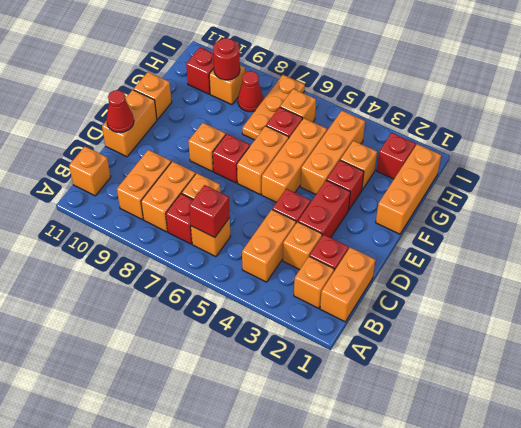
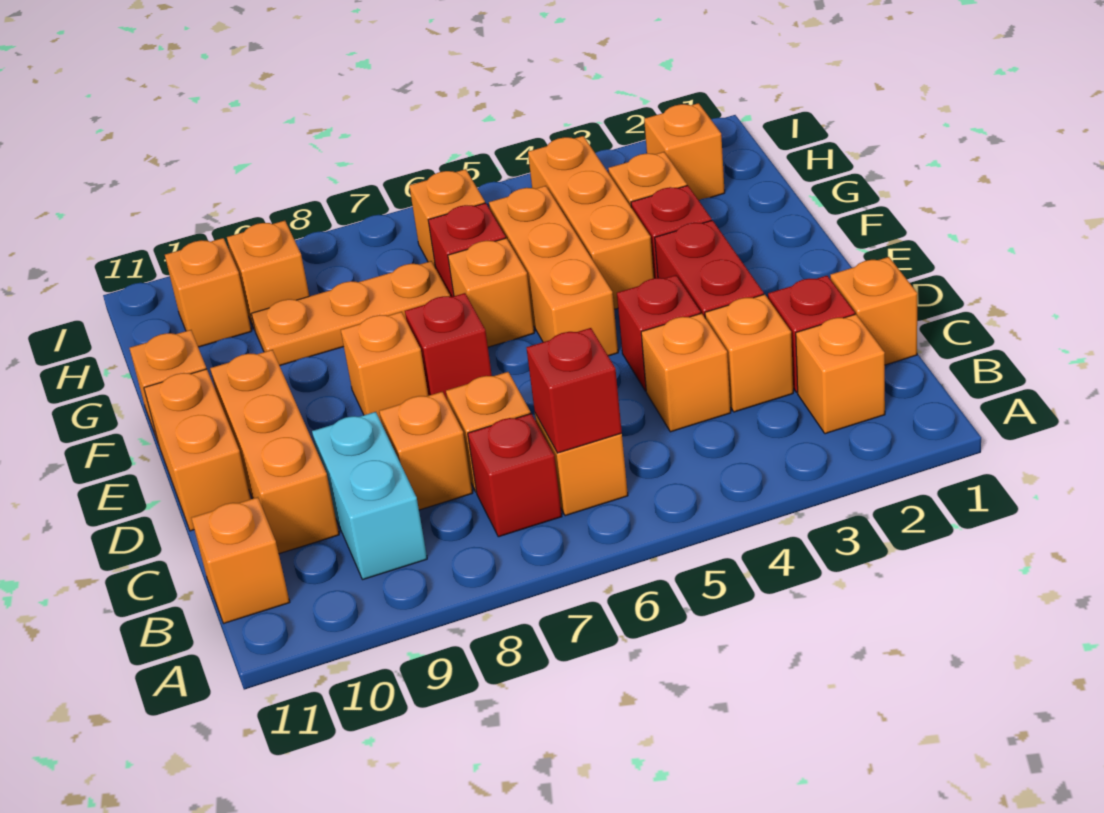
orange 1x2 brick [320,247,375,322] -> orange 1x1 brick [830,257,917,365]
orange 1x2 brick [242,210,296,282] -> orange 1x1 brick [641,313,731,432]
orange 1x2 brick [141,161,195,232] -> orange 1x1 brick [379,392,473,510]
orange 1x2 brick [117,150,171,220] -> cyan 1x2 brick [312,412,427,580]
red 1x1 cone [107,90,134,133] -> none
orange 1x2 brick [237,126,289,195] -> orange 1x1 brick [448,238,534,347]
orange 1x3 brick [376,144,441,234] -> orange 1x3 brick moved to [210,350,339,554]
orange 1x3 plate [242,75,305,140] -> orange 1x3 plate turned to [251,261,450,366]
red 1x1 brick [377,133,416,179] -> orange 1x1 brick [644,103,725,200]
red 1x1 cone [238,71,263,112] -> none
red 1x1 round brick [213,38,240,80] -> none
red 1x1 brick [186,47,214,94] -> orange 1x1 brick [165,238,252,347]

